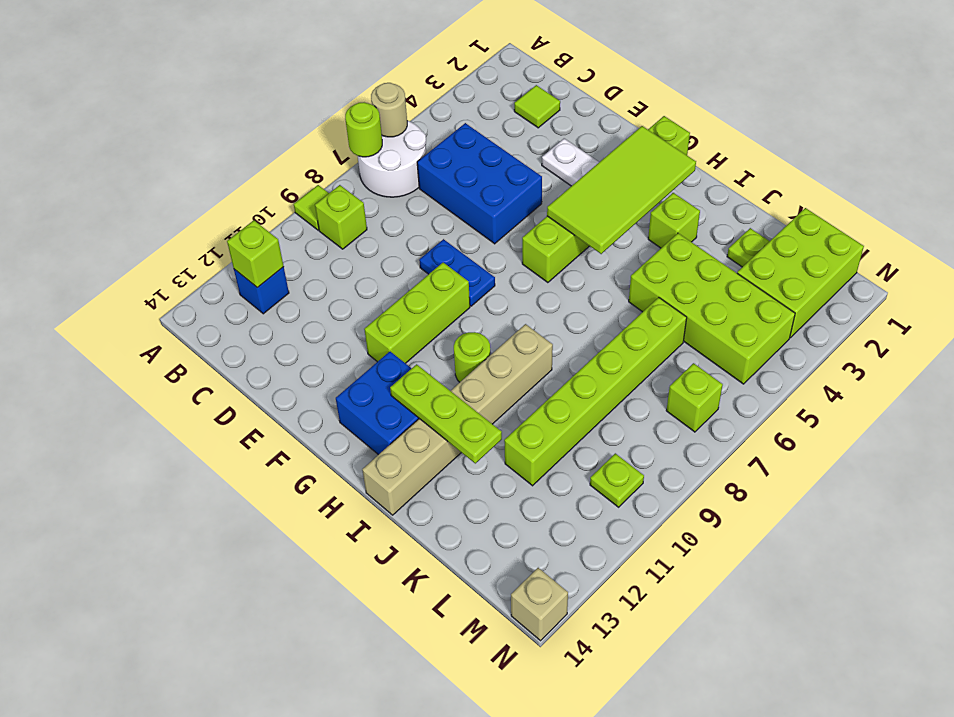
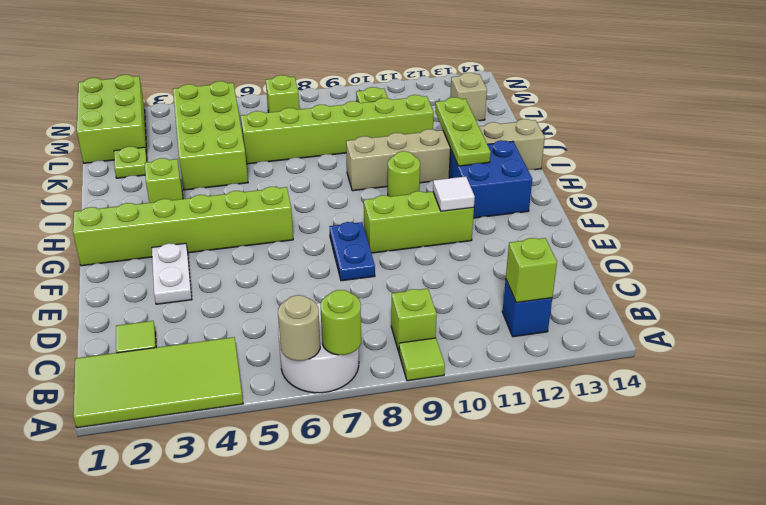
blue 2x3 brick [417,123,542,244] -> none
none -> white 1x1 tile [433,176,475,211]
lime 2x4 tile [547,126,696,254] -> lime 2x4 tile moved to [73,337,243,428]
lime 2x3 brick [737,208,864,338] -> lime 2x3 brick turned to [77,75,147,163]
tan 1x1 brick [511,568,568,641] -> tan 1x1 brick moved to [450,73,487,121]

